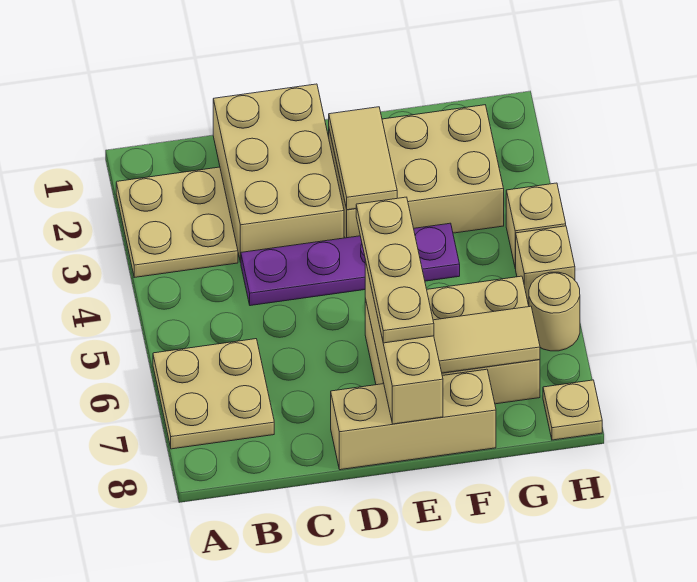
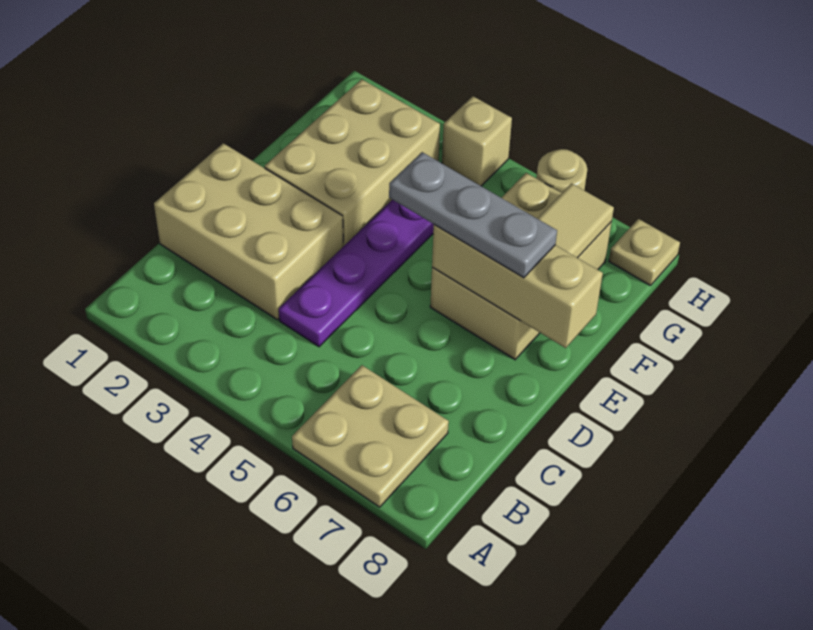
tan 2x2 plate [116,167,238,277] -> none
tan 1x3 brick [331,369,496,470] -> none
tan 1x2 tile [329,107,397,210] -> none
tan 1x3 plate [356,197,434,343] -> grey 1x3 plate [389,152,557,278]
tan 1x1 brick [515,226,575,305] -> none

